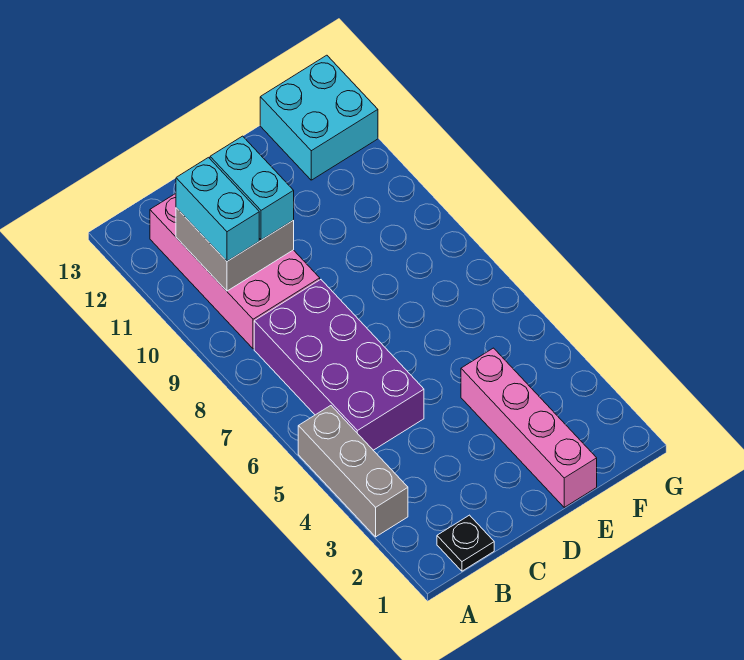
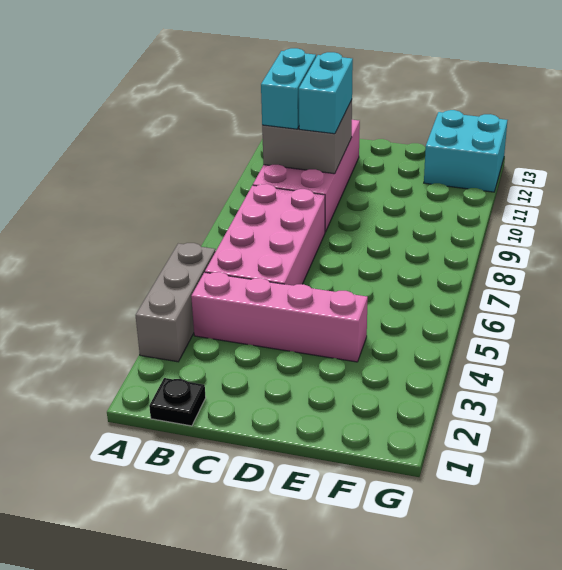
purple 2x4 brick [254,280,424,450] -> pink 2x4 brick [205,184,325,286]
pink 1x4 brick [461,348,597,507] -> pink 1x4 brick turned to [191,272,368,362]

